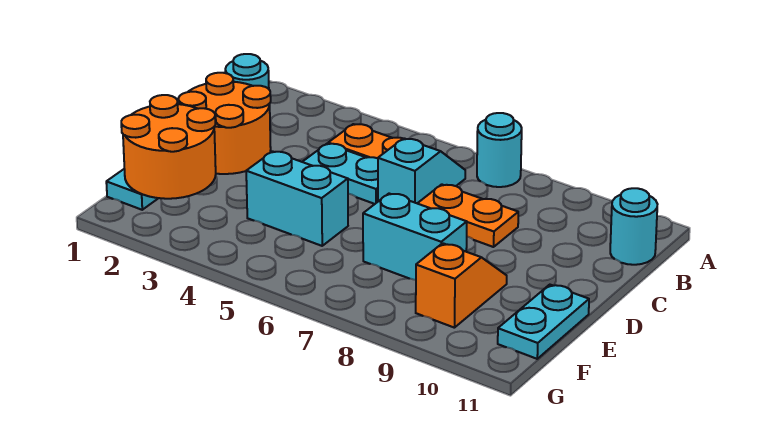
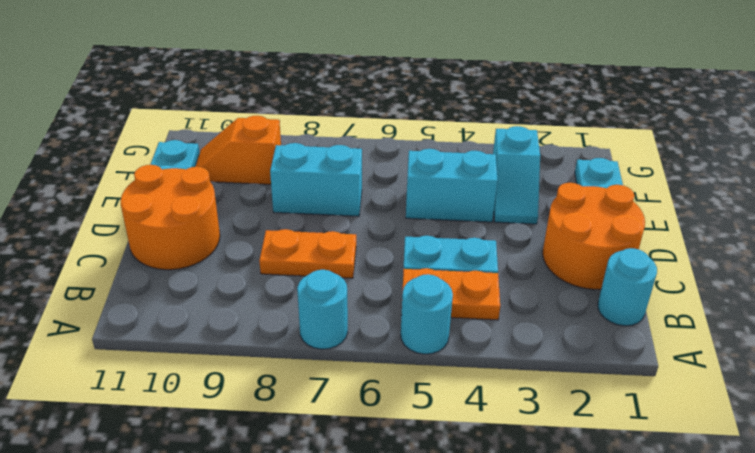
cyan 1x2 slope [378,138,465,203] -> cyan 1x2 slope moved to [493,126,540,224]
cyan 1x1 round brick [610,188,657,265] -> cyan 1x1 round brick moved to [401,274,453,354]
orange 2x2 round brick [121,95,216,199] -> orange 2x2 round brick moved to [121,165,220,270]
orange 1x2 slope [416,243,507,328] -> orange 1x2 slope turned to [195,116,281,184]

